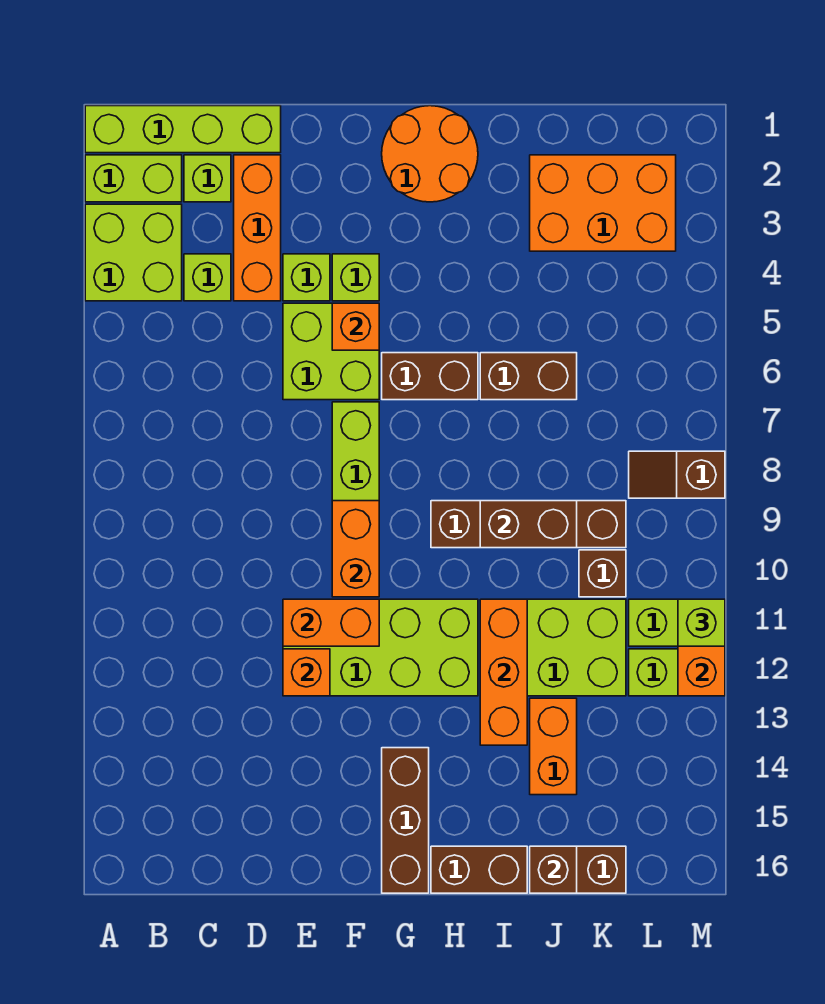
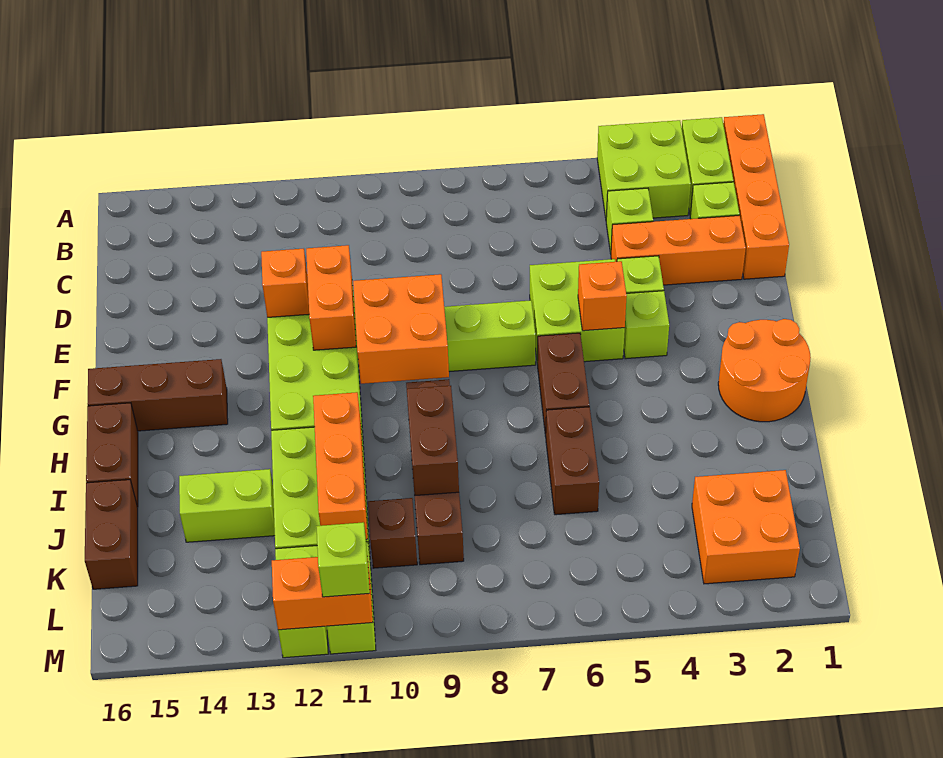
lime 1x4 brick [85,106,281,153] -> orange 1x4 brick [723,114,789,279]
orange 1x2 brick [332,501,379,597] -> orange 2x2 brick [353,274,449,384]
orange 1x3 brick [480,599,527,745] -> orange 1x3 brick turned to [313,392,368,540]
orange 2x3 brick [530,155,676,251] -> orange 2x2 brick [692,470,800,584]
orange 1x2 brick [530,698,577,795] -> lime 1x2 brick [179,469,275,542]
brown 1x1 brick [530,846,577,893] -> none
brown 1x2 slope [629,451,725,498] -> none

